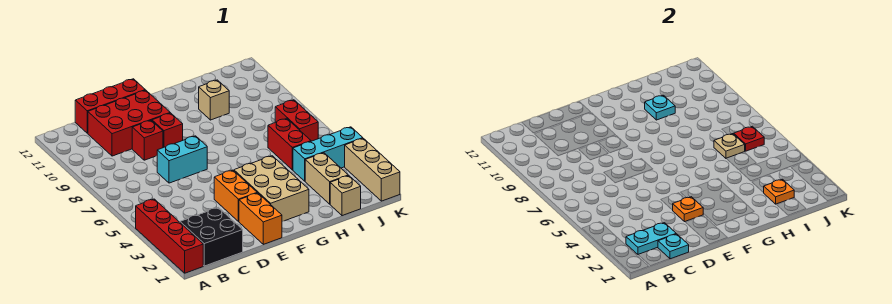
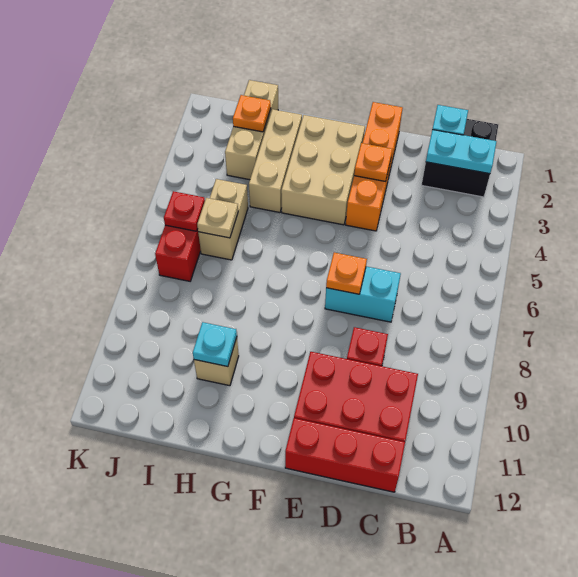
red 1x4 brick [136,199,203,273] -> none
none -> orange 1x1 plate [326,253,367,294]
red 1x1 brick [152,113,183,148] -> none
cyan 1x3 brick [293,127,363,181] -> none
red 1x2 brick [268,118,311,170] -> tan 1x2 brick [198,179,248,260]
tan 1x3 brick [345,138,400,201] -> tan 1x3 brick moved to [249,109,302,212]

